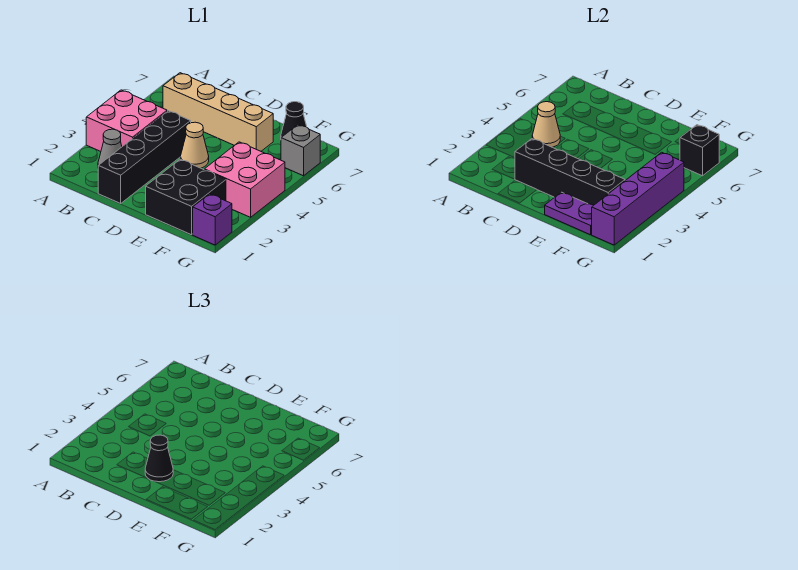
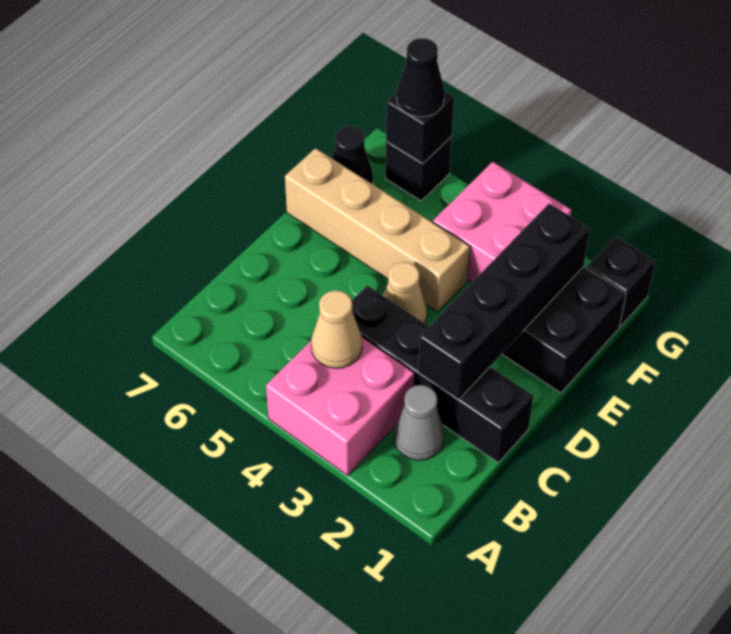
tan 1x4 brick [163,73,273,151] -> tan 1x4 brick turned to [285,148,470,312]
black 1x1 cone [145,435,173,482] -> black 1x1 cone moved to [397,38,445,117]
purple 1x2 plate [545,192,594,235] -> none
purple 1x1 brick [193,194,232,245] -> black 1x1 brick [587,236,656,327]
purple 1x4 brick [592,152,684,245] -> none
grey 1x1 brick [281,125,320,176] -> black 1x1 brick [386,137,452,201]

